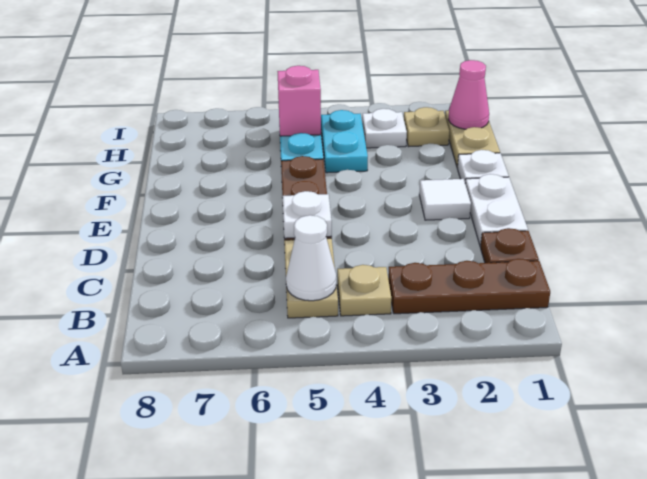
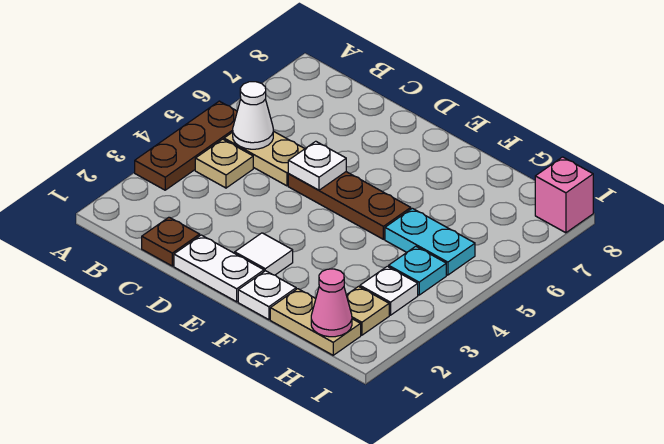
brown 1x3 plate [388,259,550,314] -> brown 1x3 plate moved to [135,101,237,190]
cyan 1x2 plate [321,110,368,173] -> cyan 1x1 plate [389,246,446,295]
pink 1x1 brick [277,66,321,136] -> pink 1x1 brick moved to [535,157,593,233]

